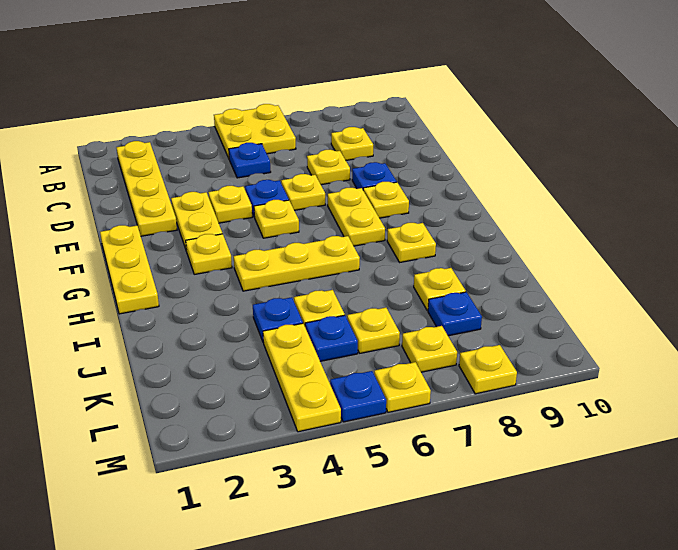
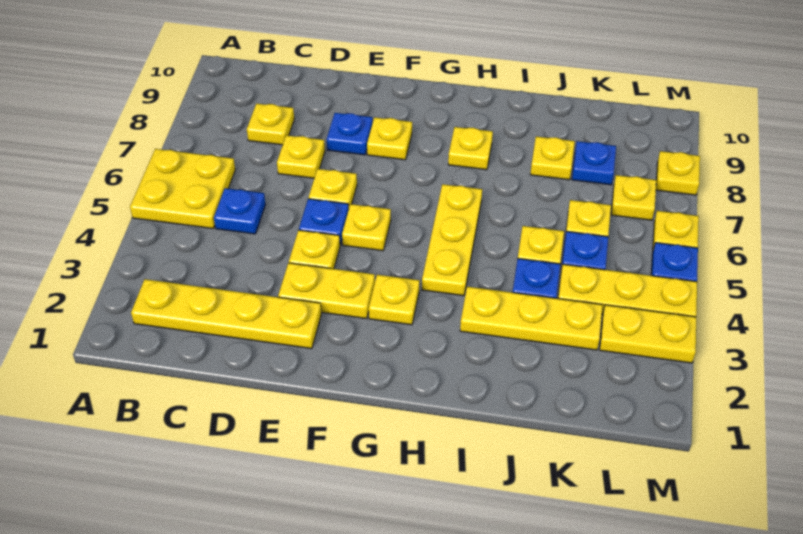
yellow 1x3 plate [100,225,159,314] -> yellow 1x3 plate moved to [460,287,602,350]
yellow 1x2 plate [328,188,385,246] -> yellow 1x2 plate moved to [600,305,696,363]

